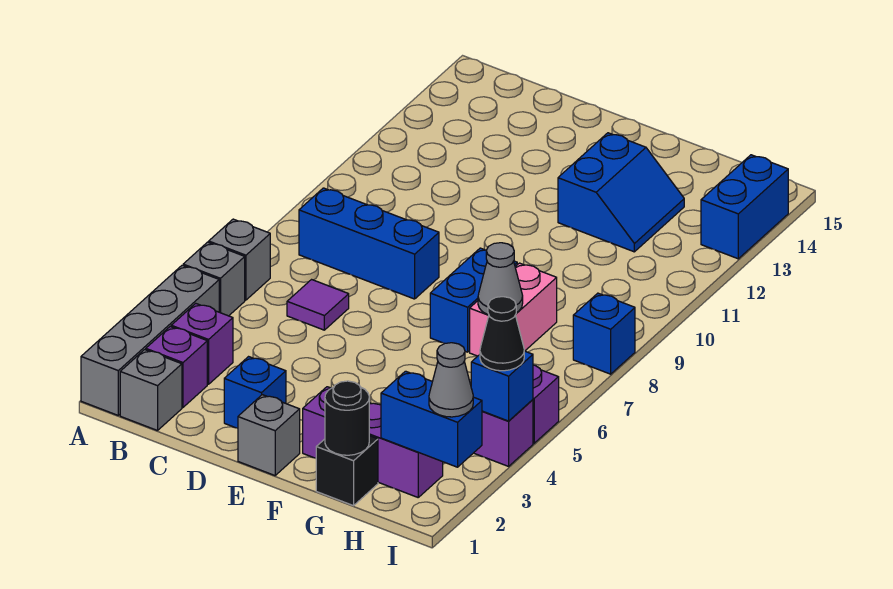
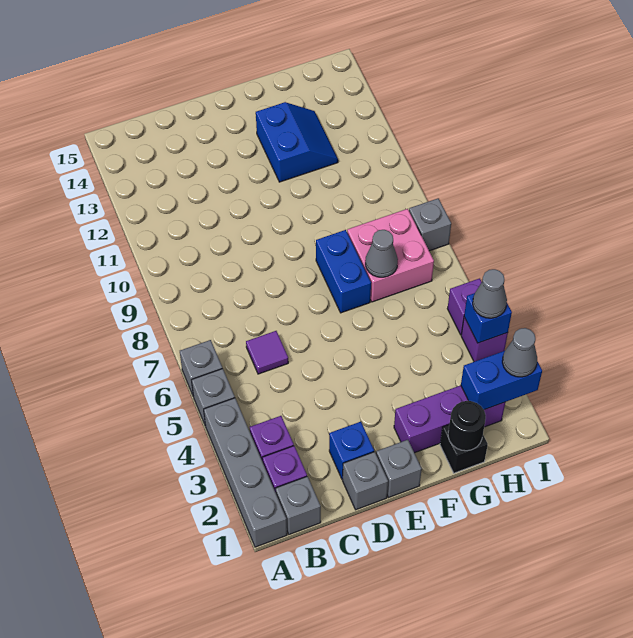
blue 1x3 brick [299,188,439,299] -> none
none -> grey 1x1 brick [343,452,388,510]
pink 1x2 brick [470,263,557,356] -> pink 2x2 brick [347,209,434,302]
black 1x1 cone [480,297,524,371] -> grey 1x1 cone [473,269,507,318]
blue 1x1 brick [573,293,635,374] -> grey 1x1 brick [409,198,451,251]
blue 1x2 brick [701,155,788,259] -> none

